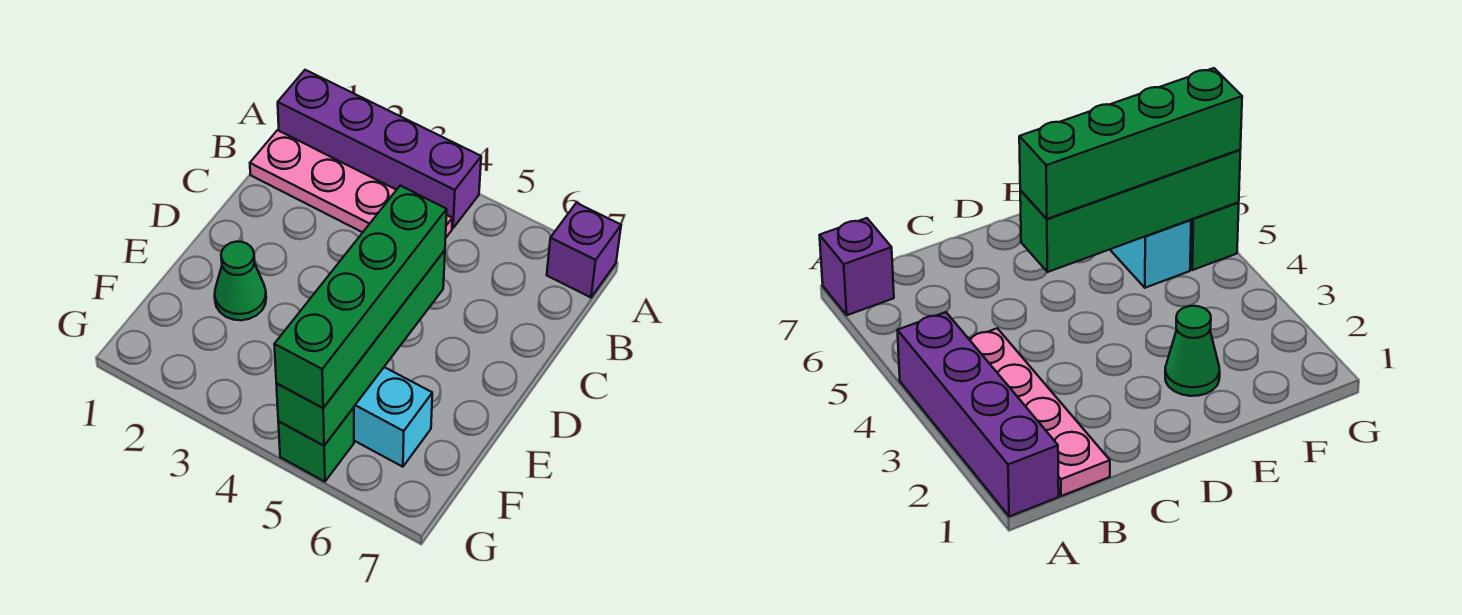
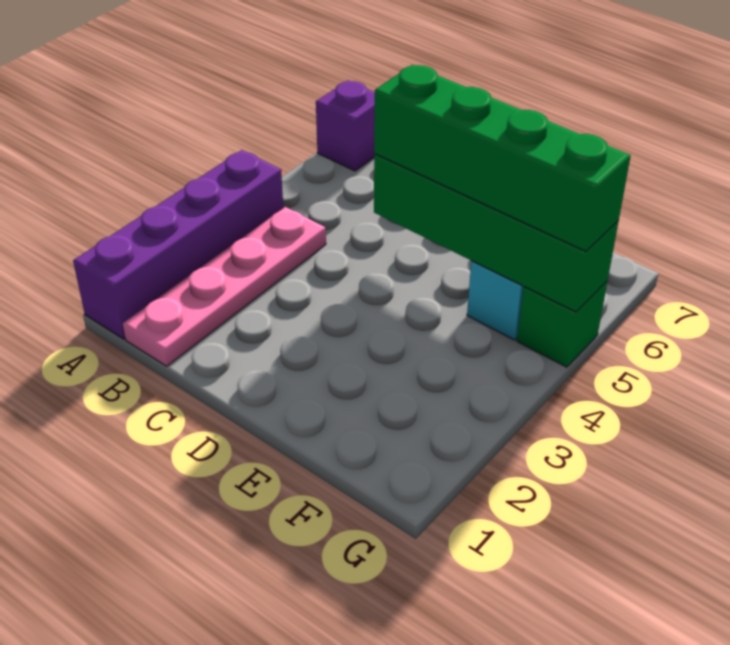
green 1x1 cone [215,242,266,320] -> none

